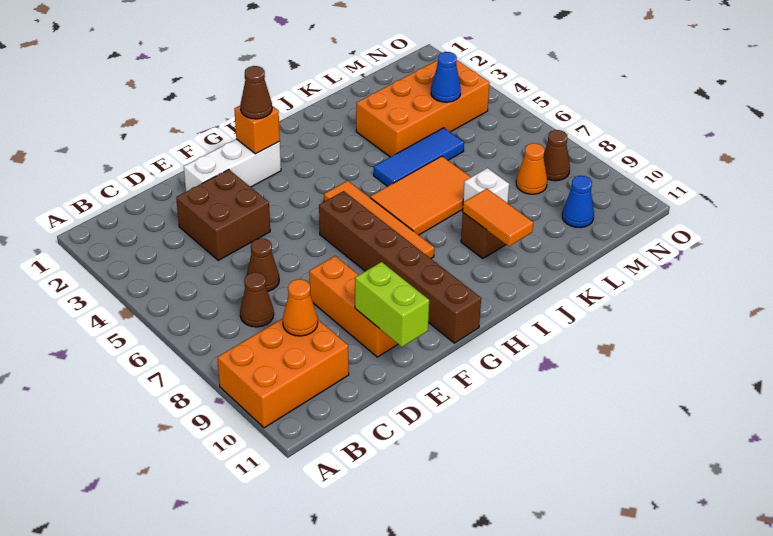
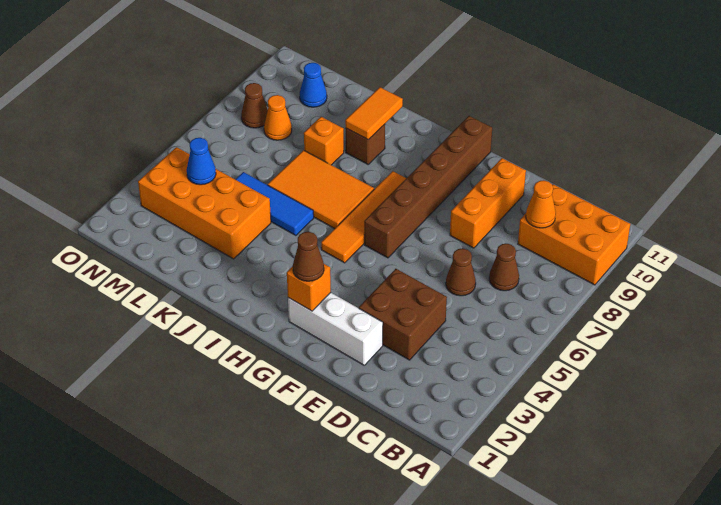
lime 1x2 brick [355,262,429,347] -> none
white 1x1 brick [463,168,509,203] -> orange 1x1 brick [304,117,344,165]

